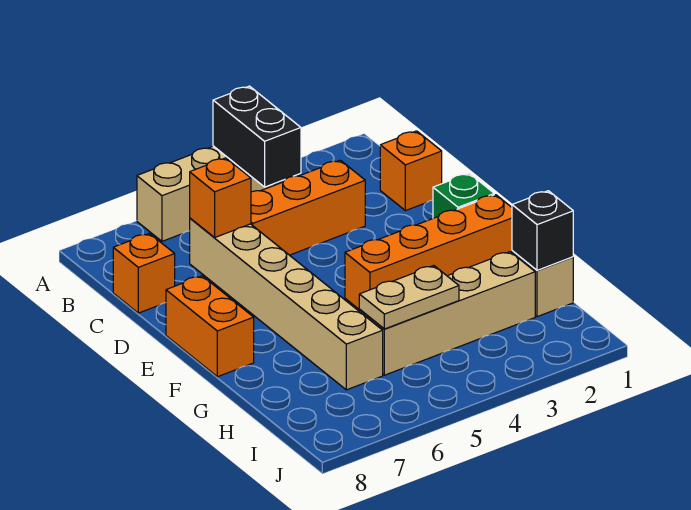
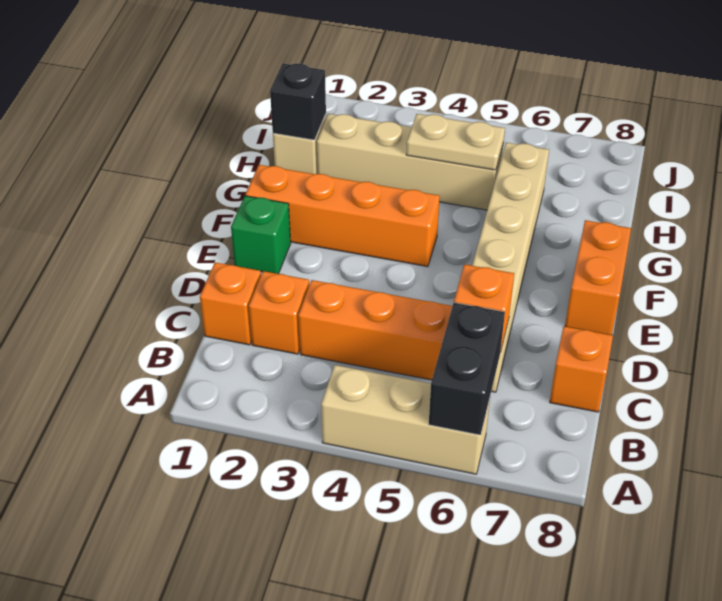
black 1x2 brick [213,86,301,187] -> black 1x2 brick moved to [429,303,505,435]
none -> orange 1x1 brick [249,271,309,354]

